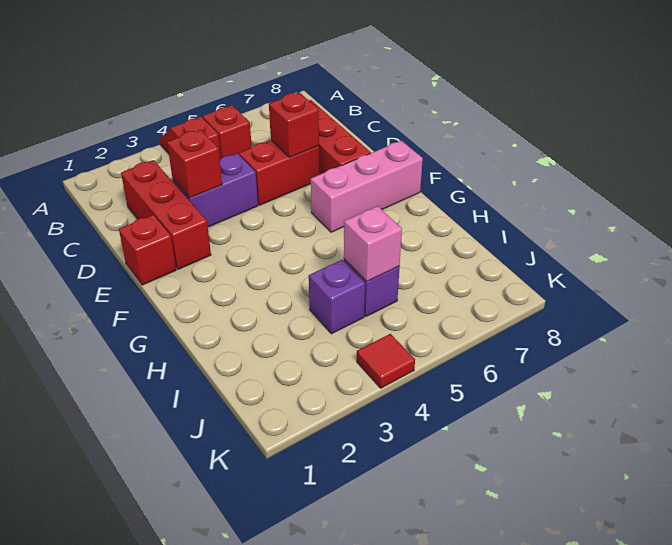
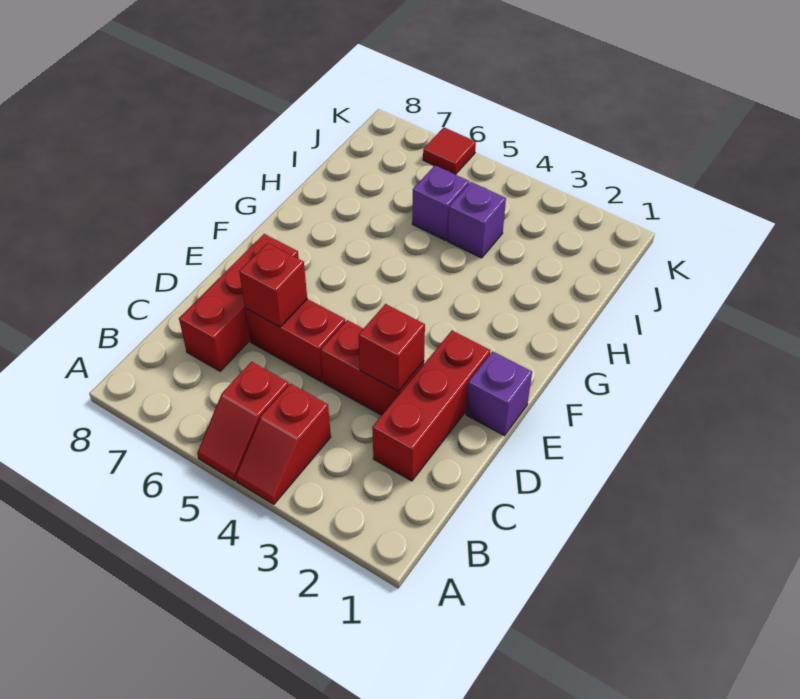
purple 1x2 brick [173,153,258,227] -> red 1x2 brick [321,320,424,415]
red 1x1 brick [119,215,176,285] -> purple 1x1 brick [466,351,532,436]
pink 1x3 brick [311,140,423,232] -> none
pink 1x1 brick [344,206,402,281] -> none
red 1x1 tile [357,334,415,388] -> red 1x1 tile moved to [423,128,476,175]

